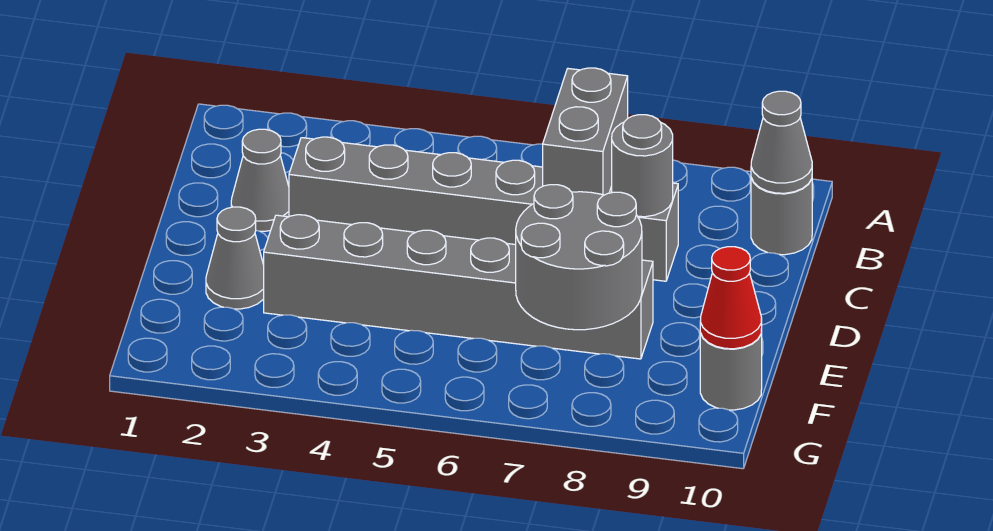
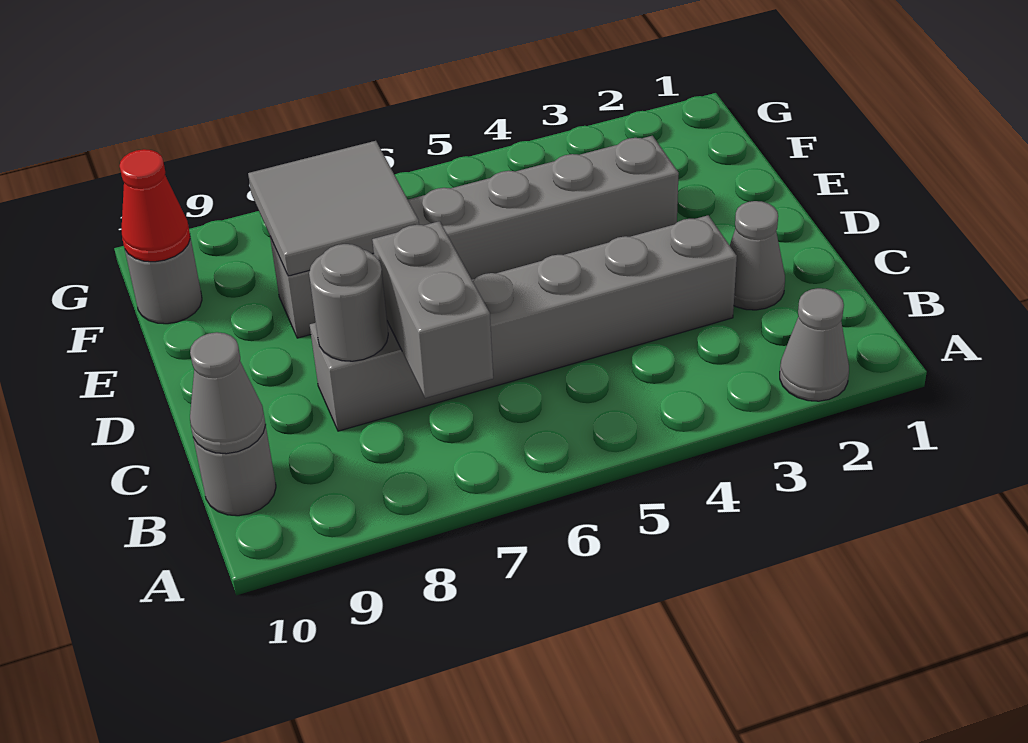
grey 1x1 cone [206,207,264,309] -> grey 1x1 cone moved to [780,288,849,401]
grey 2x2 round brick [516,185,642,330] -> grey 2x2 tile [248,141,419,276]

